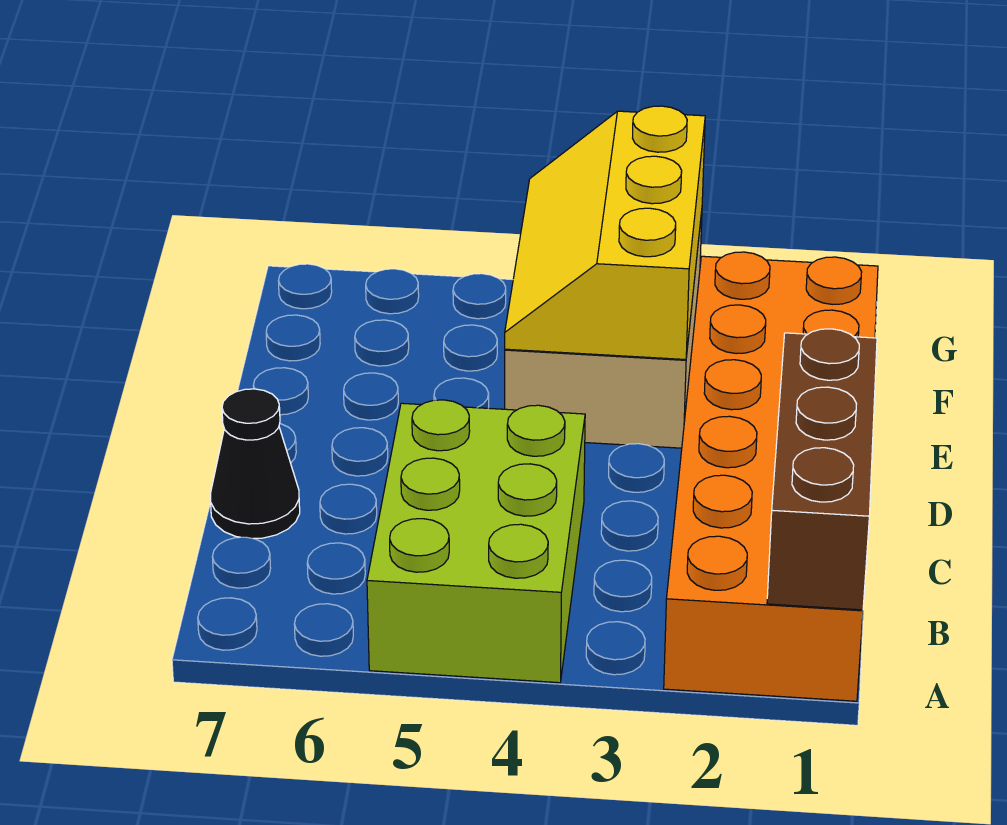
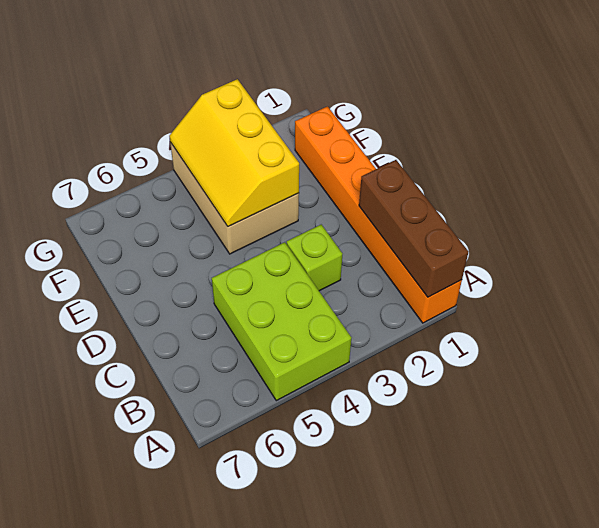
orange 2x6 brick [664,252,878,701] -> orange 1x6 brick [295,106,462,323]
none -> lime 1x1 brick [287,225,342,291]
black 1x1 cone [211,389,300,539] -> none

